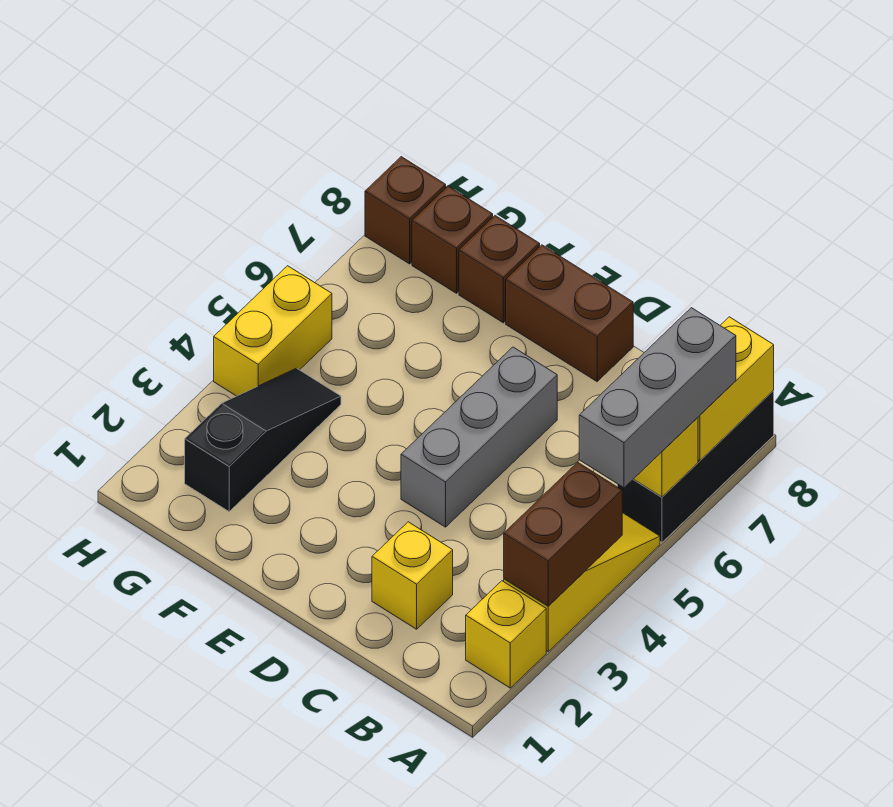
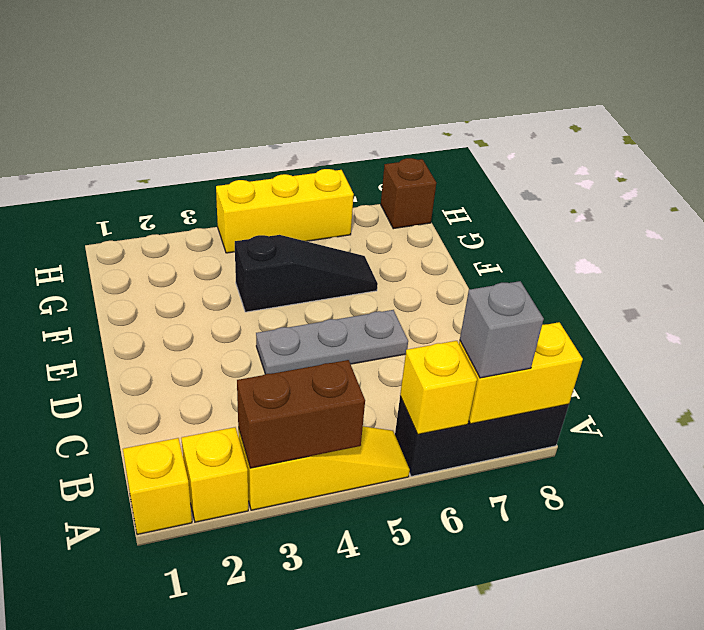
grey 1x3 brick [579,308,736,488] -> grey 1x1 brick [460,281,544,378]
yellow 1x1 brick [372,522,453,629] -> yellow 1x1 brick moved to [123,438,192,535]
grey 1x3 brick [401,347,557,527] -> grey 1x3 plate [256,310,408,374]
brown 1x2 brick [506,245,633,382] -> none
brown 1x1 brick [459,216,540,323] -> none
black 1x3 slope [185,368,341,511] -> black 1x3 slope moved to [235,235,378,312]
brown 1x1 brick [412,186,493,293] -> none
yellow 1x2 brick [214,266,332,396] -> yellow 1x3 brick [216,169,354,253]

